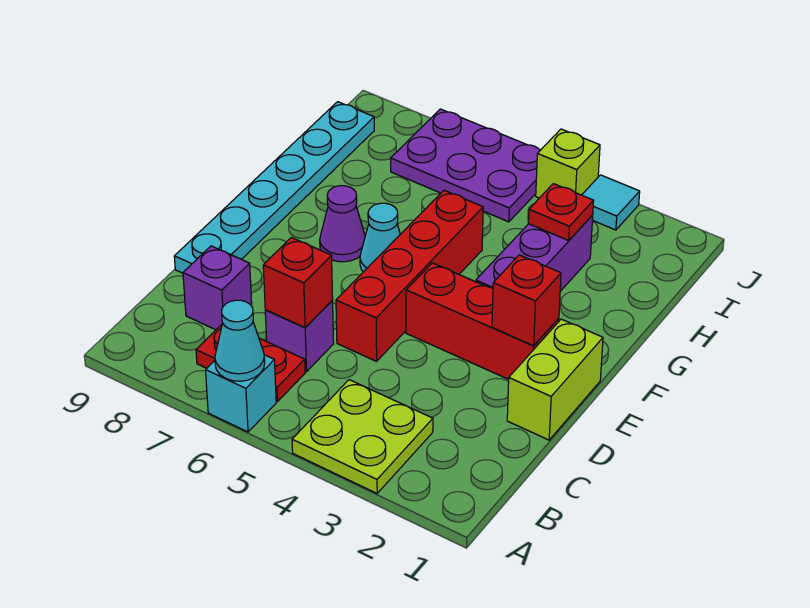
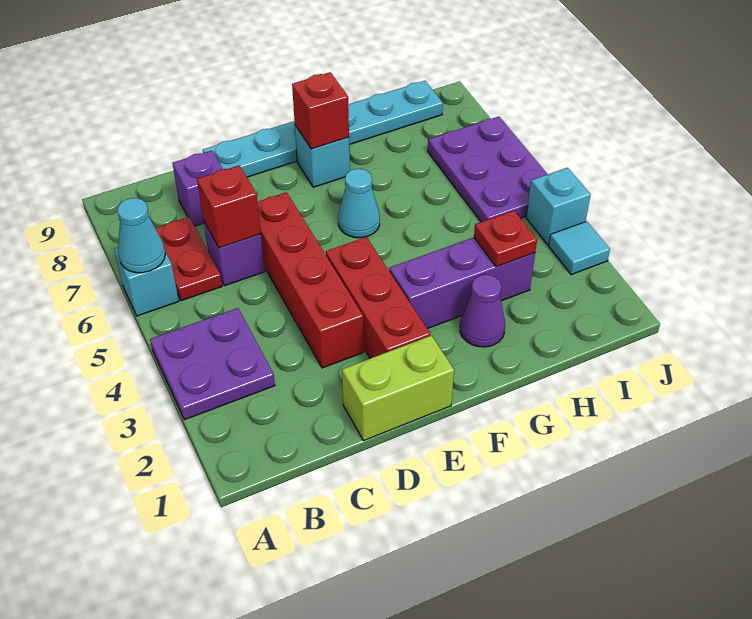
lime 2x2 plate [292,380,433,493] -> purple 2x2 plate [150,308,275,420]
red 1x4 brick [336,190,483,361] -> red 1x4 brick turned to [257,192,364,368]
red 1x1 brick [492,255,561,346] -> red 1x1 brick moved to [292,72,349,149]
purple 1x1 cone [320,186,365,262] -> purple 1x1 cone moved to [460,275,505,347]
none -> cyan 1x1 brick [295,126,350,187]
lime 1x1 brick [536,129,600,198] -> cyan 1x1 brick [526,168,591,245]

